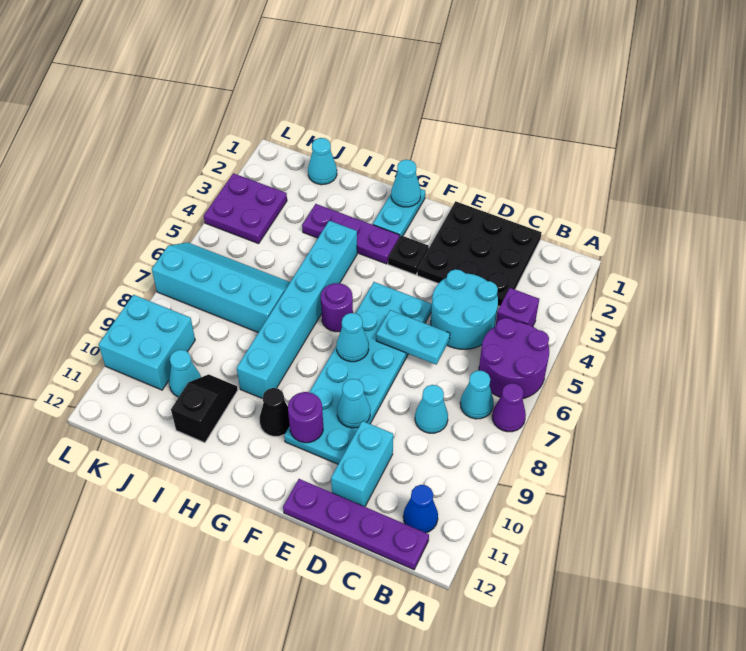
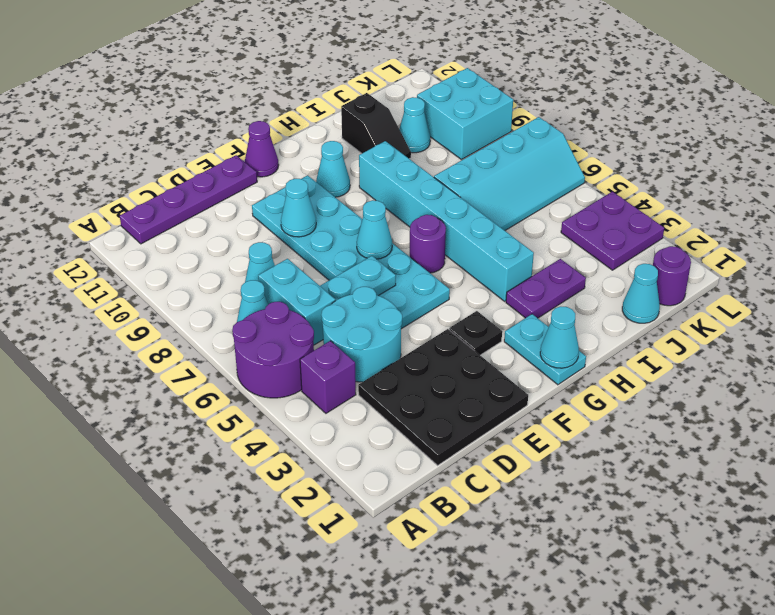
purple 1x1 cone [492,383,526,432] -> purple 1x1 cone moved to [245,121,279,177]
blue 1x1 cone [403,485,438,533] -> none
cyan 1x2 brick [331,421,393,507] -> cyan 1x2 brick moved to [258,259,335,345]
purple 1x1 round brick [288,392,323,443] -> purple 1x1 round brick moved to [653,246,691,306]
purple 1x3 plate [302,204,400,264] -> purple 1x2 plate [506,259,586,318]
black 1x1 cone [260,388,290,436] -> cyan 1x1 cone [316,141,350,197]

